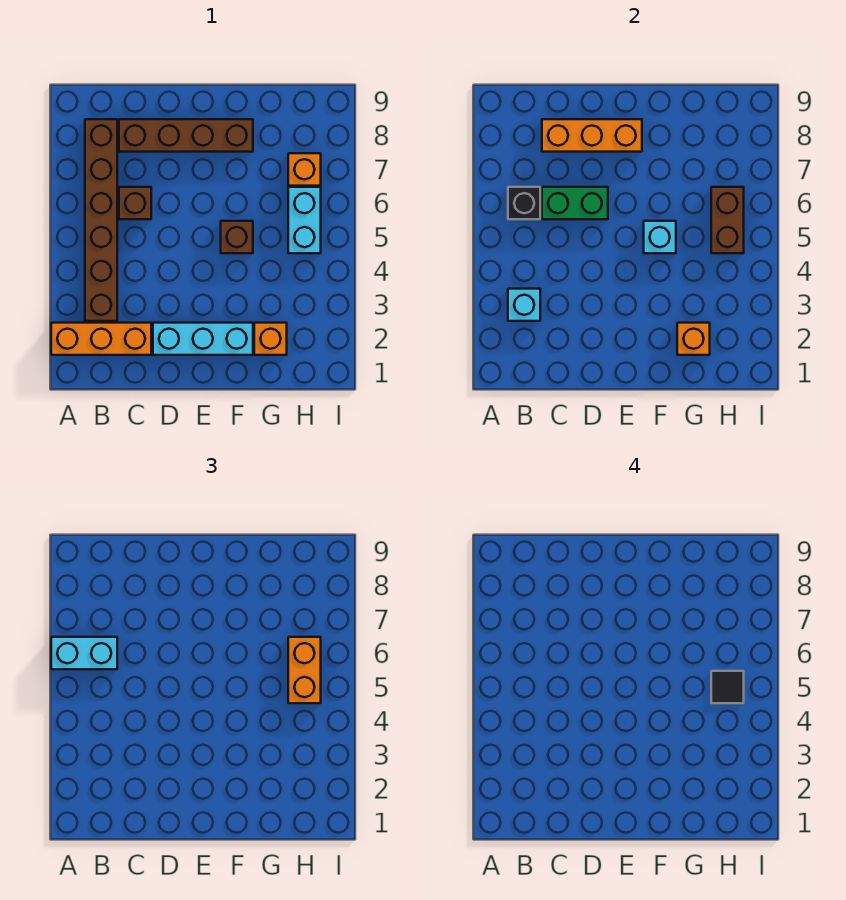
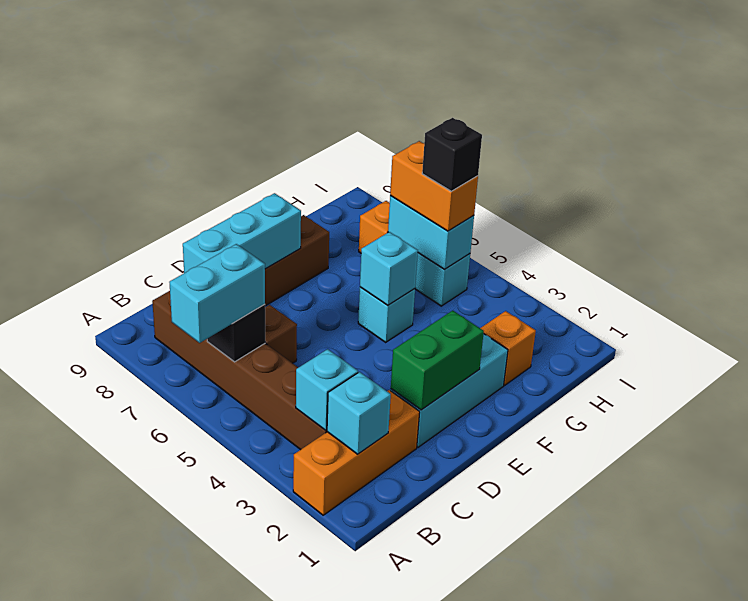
none -> cyan 1x1 brick [327,372,391,454]
green 1x2 brick [542,187,608,219] -> green 1x2 brick moved to [391,311,484,410]
orange 1x3 brick [542,119,642,152] -> cyan 1x3 brick [183,193,301,273]
brown 1x1 brick [221,221,253,253] -> cyan 1x1 brick [358,287,415,342]
orange 1x1 brick [677,323,710,355] -> none
brown 1x2 brick [711,187,744,253] -> cyan 1x2 brick [388,196,474,270]
black 1x1 tile [711,671,744,703] -> black 1x1 brick [422,118,482,191]

